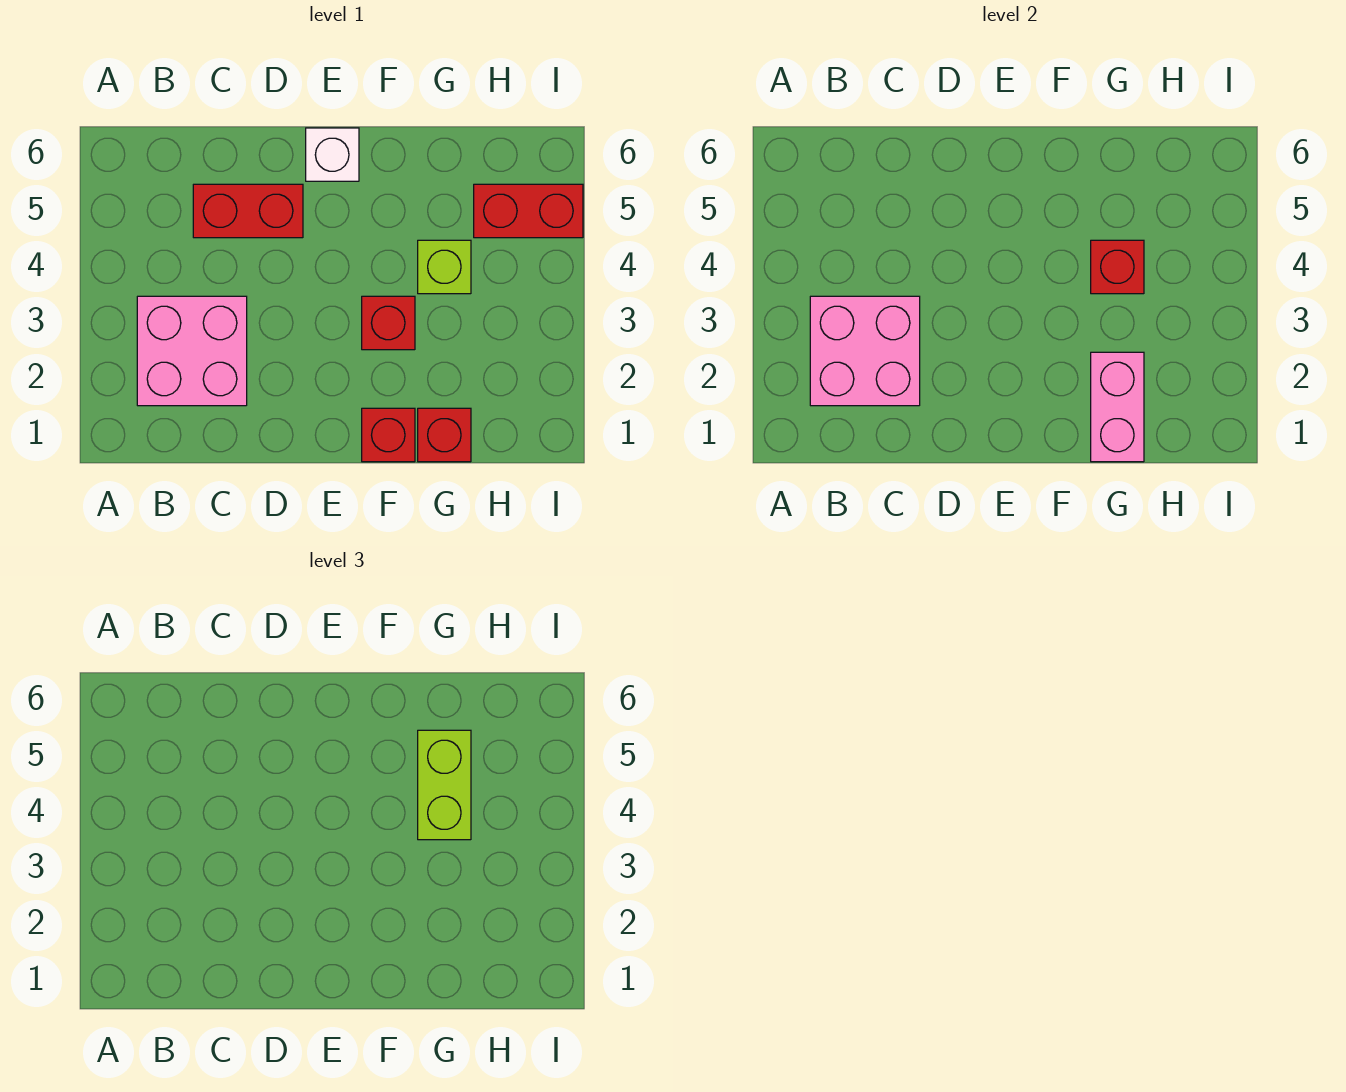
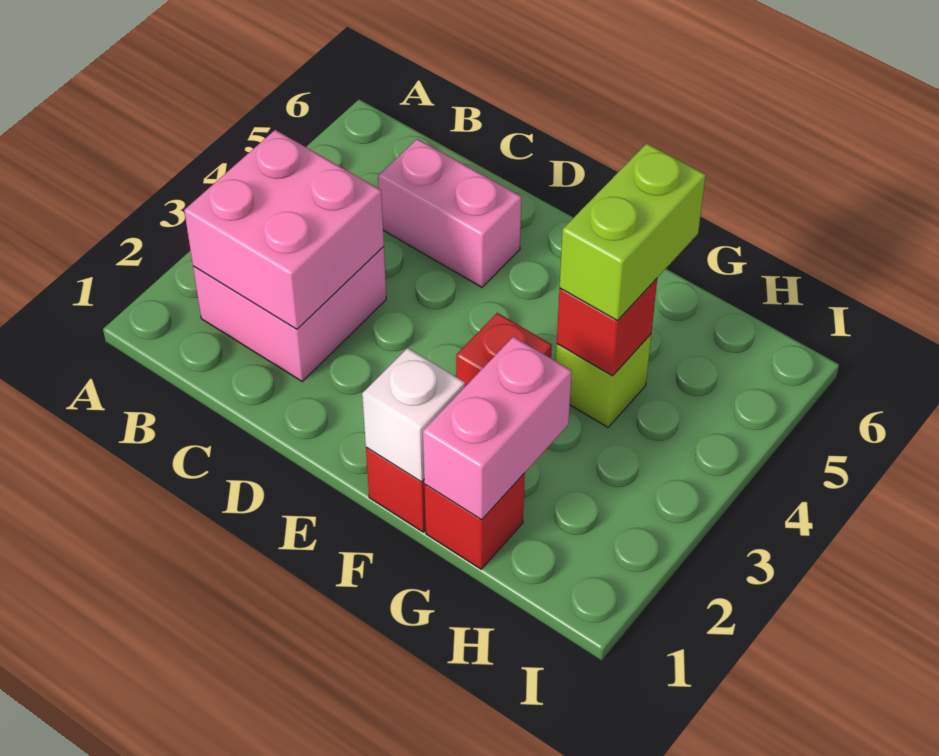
red 1x2 brick [193,184,303,238] -> pink 1x2 brick [378,139,521,287]
white 1x1 brick [306,128,359,181] -> white 1x1 brick moved to [362,348,465,482]
red 1x2 brick [474,184,583,238] -> none

